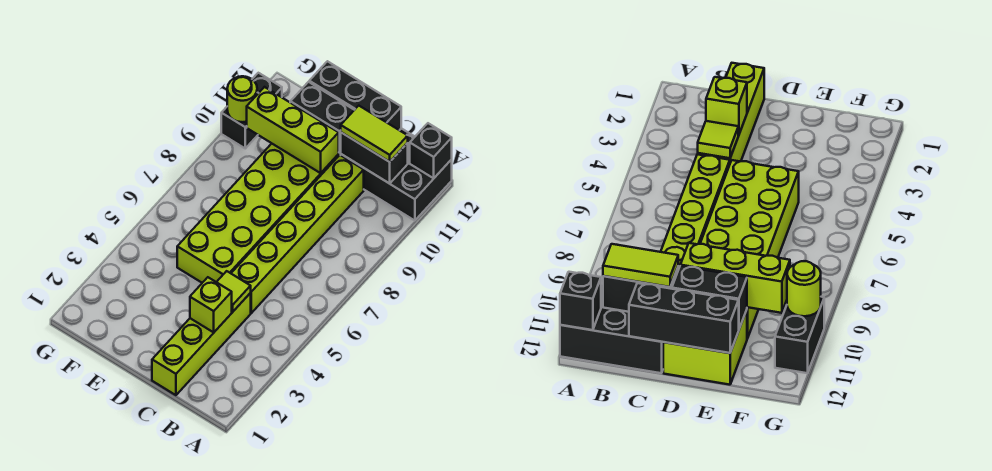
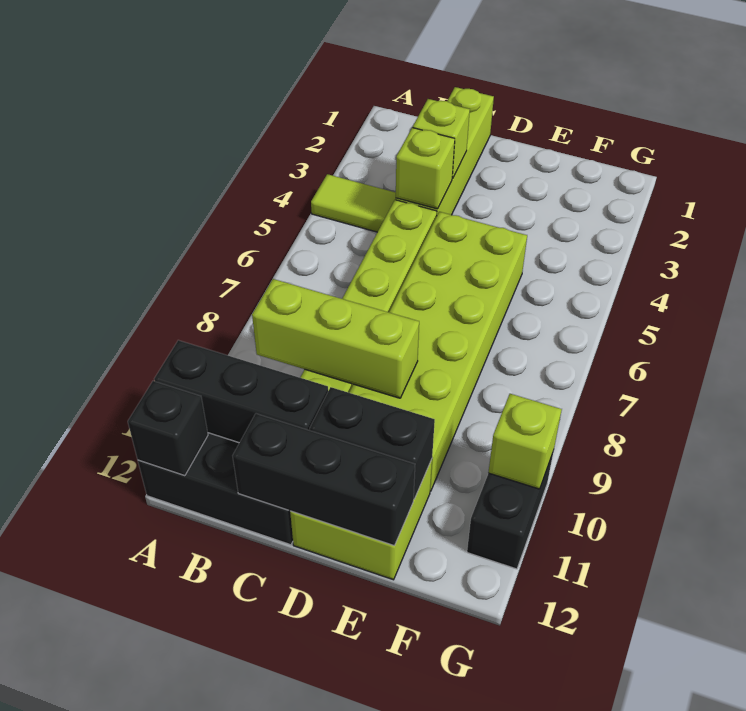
black 1x2 brick [341,133,408,184] -> black 1x3 brick [154,340,328,443]
lime 1x2 tile [341,106,408,162] -> lime 1x2 tile moved to [311,174,396,232]
lime 1x1 tile [217,271,251,312] -> lime 1x1 brick [396,128,455,209]
lime 1x3 brick [247,87,339,173] -> lime 1x3 brick moved to [252,279,419,398]
lime 1x1 round brick [227,76,257,122] -> lime 1x1 brick [488,394,562,489]

